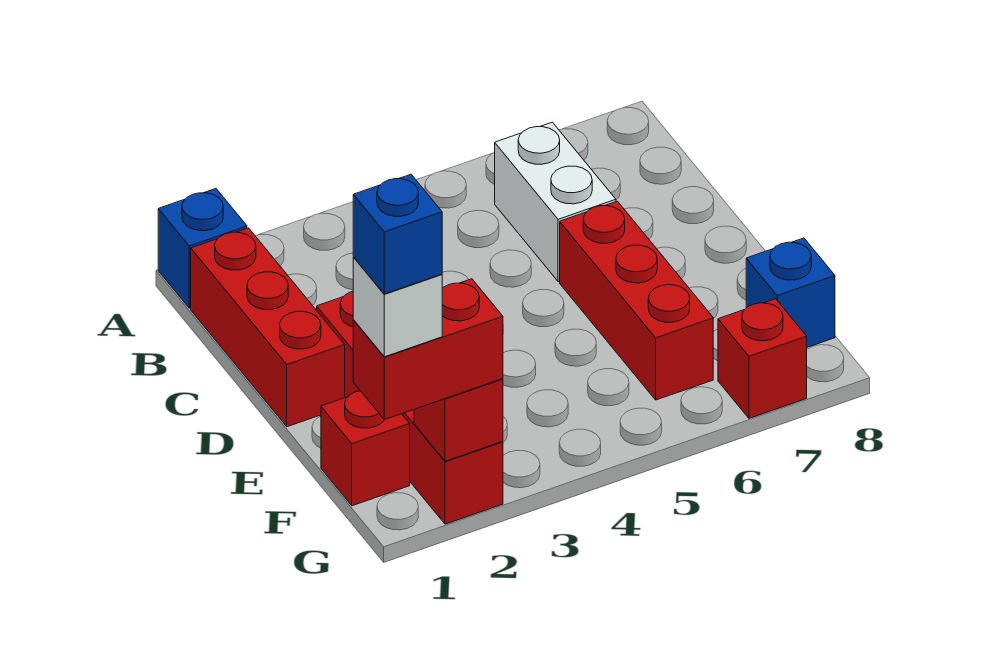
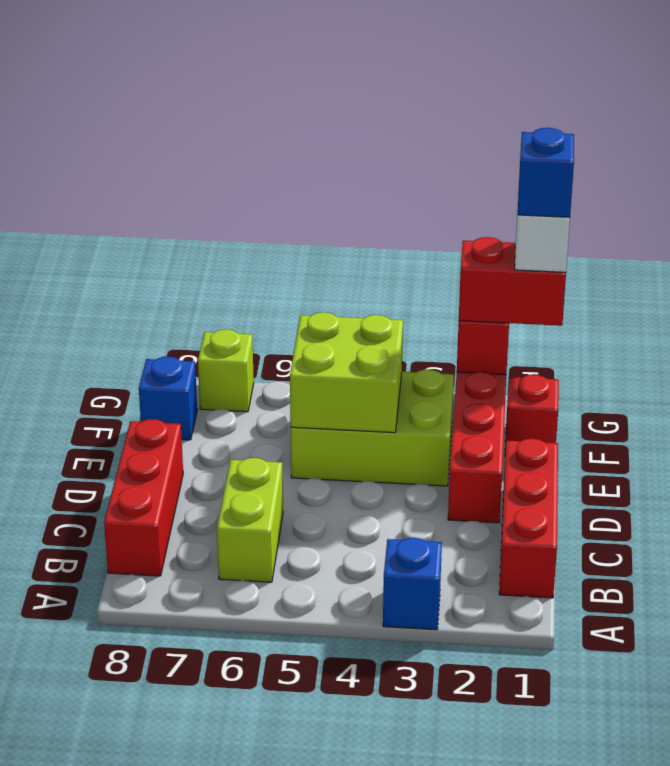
blue 1x1 brick [158,189,247,308] -> blue 1x1 brick moved to [383,538,442,630]
white 1x2 brick [494,122,616,282] -> lime 1x2 brick [217,458,283,582]
red 1x3 brick [560,201,713,400] -> red 1x3 brick moved to [104,419,183,576]
none -> lime 2x3 brick [291,369,454,486]
none -> lime 2x2 brick [290,312,403,433]
red 1x1 brick [718,299,807,418] -> lime 1x1 brick [198,329,254,412]

